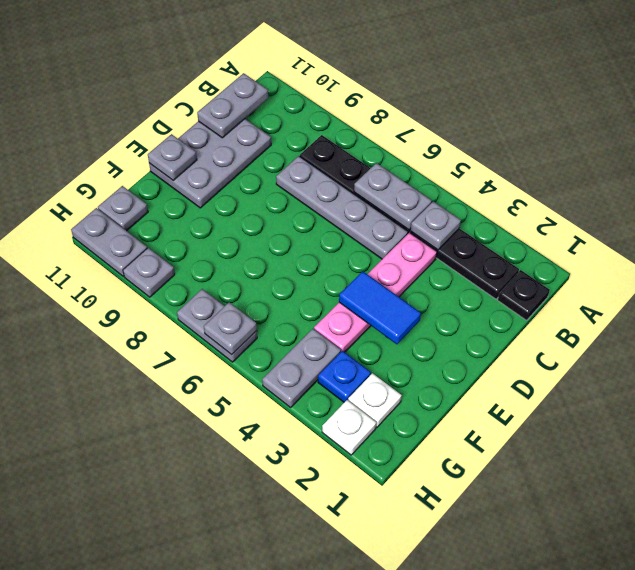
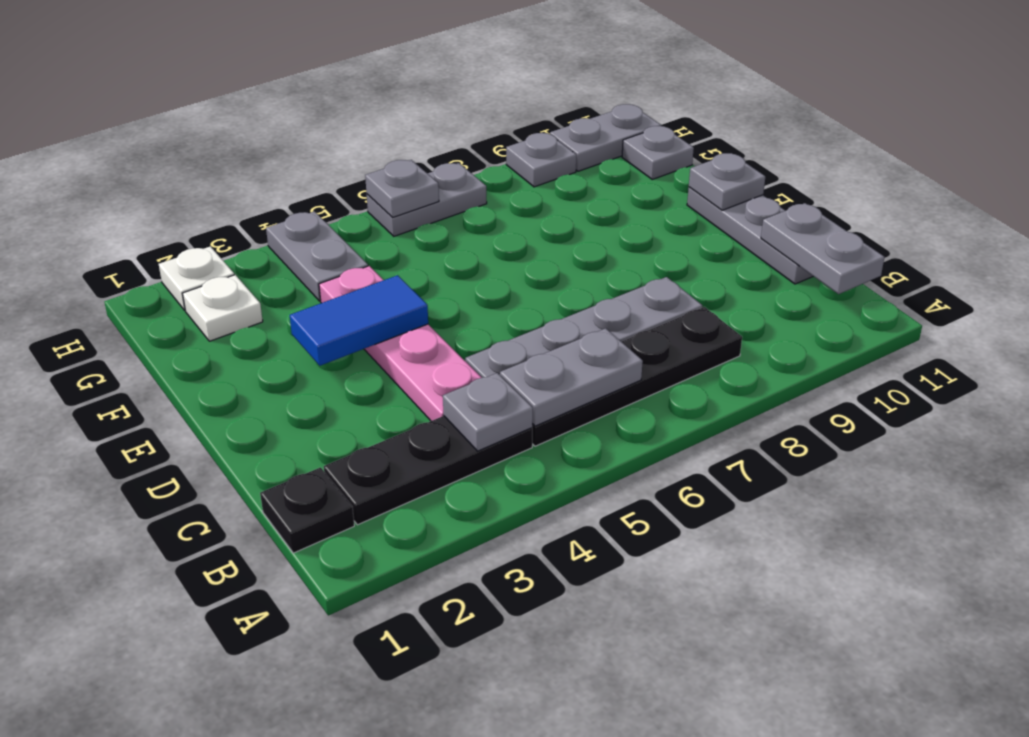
grey 2x3 plate [149,119,271,208] -> grey 1x3 plate [687,187,813,284]
blue 1x1 plate [318,351,371,402] -> none

